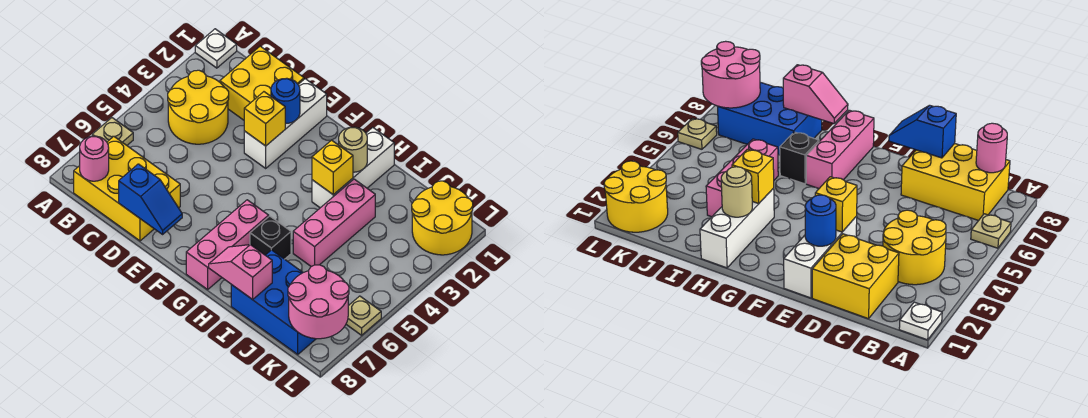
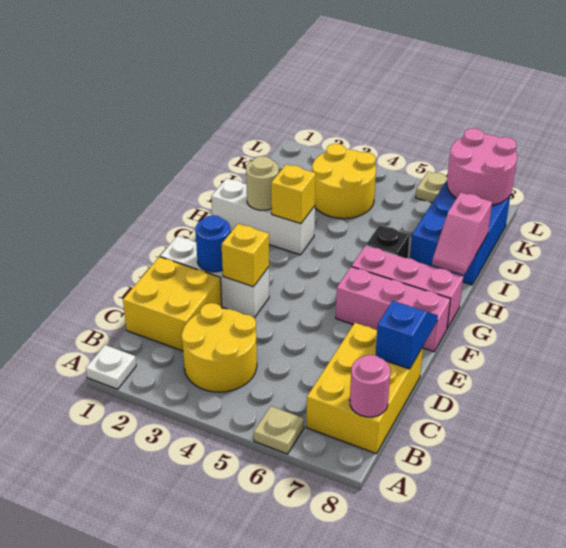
pink 1x3 brick [293,179,375,267] -> pink 1x3 brick moved to [336,267,450,352]
yellow 2x2 round brick [412,181,473,255] -> yellow 2x2 round brick moved to [312,144,376,219]

